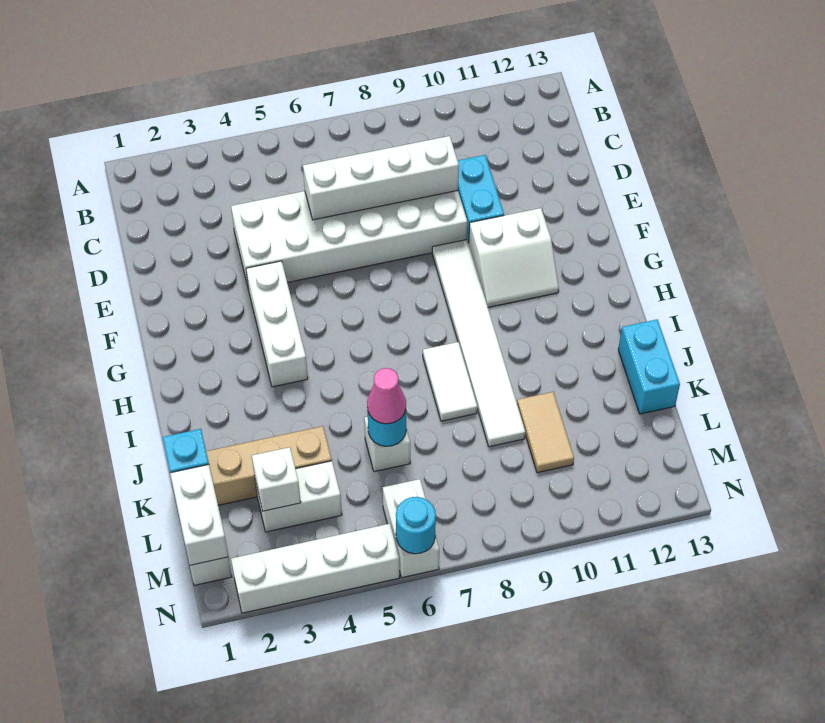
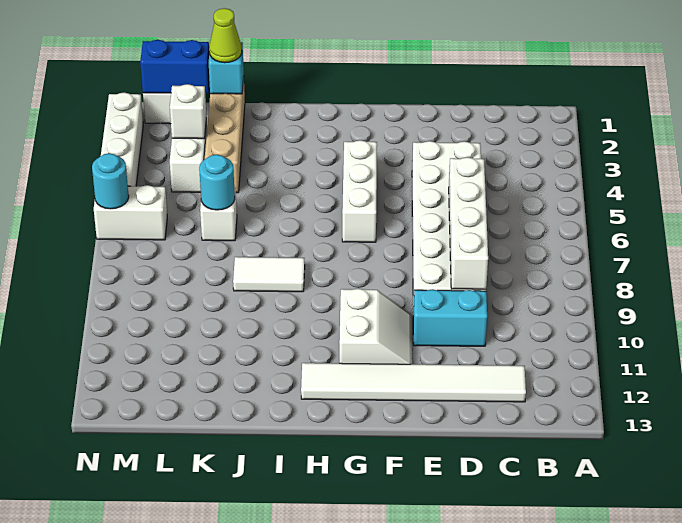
white 1x3 brick [246,261,308,387] -> white 1x3 brick turned to [342,140,377,242]
white 1x6 tile [432,240,525,447] -> white 1x6 tile moved to [301,363,526,402]
white 2x2 slope [469,208,559,307] -> white 2x2 slope turned to [339,289,412,364]
cyan 1x2 brick [618,319,680,414] -> none
none -> lime 1x1 cone [209,8,242,63]
pink 1x1 cone [367,368,406,424] -> none
tan 1x2 tile [517,392,574,473] -> none
white 1x2 brick [170,465,228,565] -> blue 1x2 brick [140,40,210,94]

